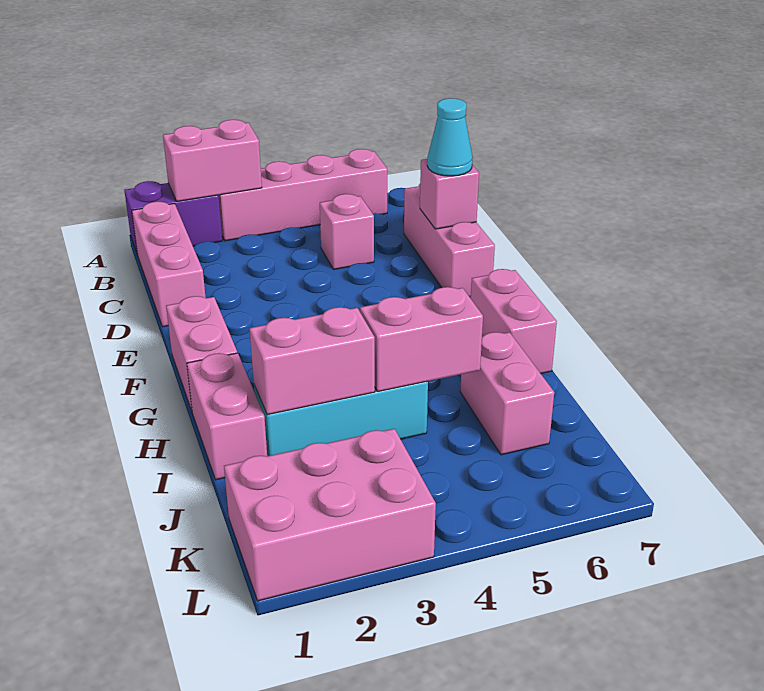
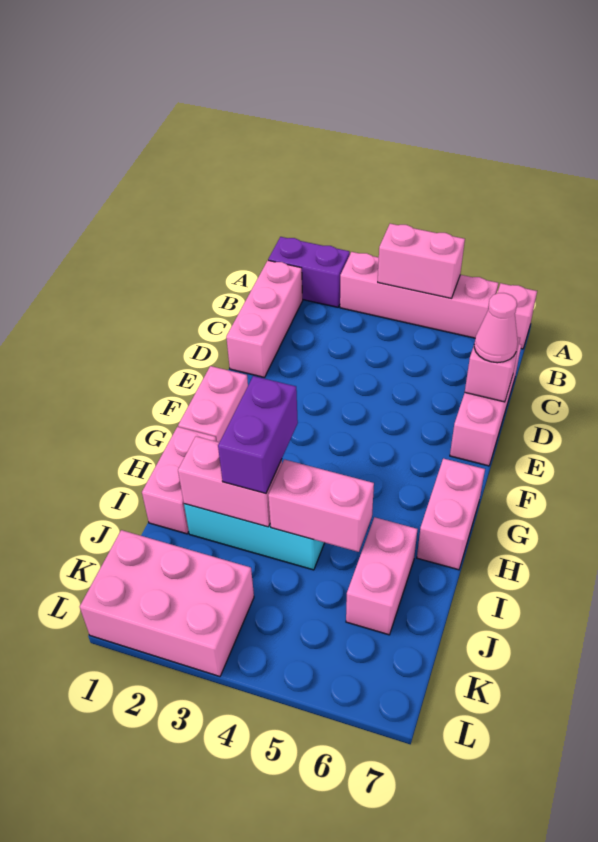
pink 1x2 brick [163,120,262,201] -> pink 1x2 brick moved to [378,224,465,298]
pink 1x1 brick [320,194,374,270] -> pink 1x1 brick moved to [497,283,537,349]
cyan 1x1 cone [427,98,473,176] -> pink 1x1 cone [474,293,518,363]
none -> purple 1x2 brick [218,376,298,494]

